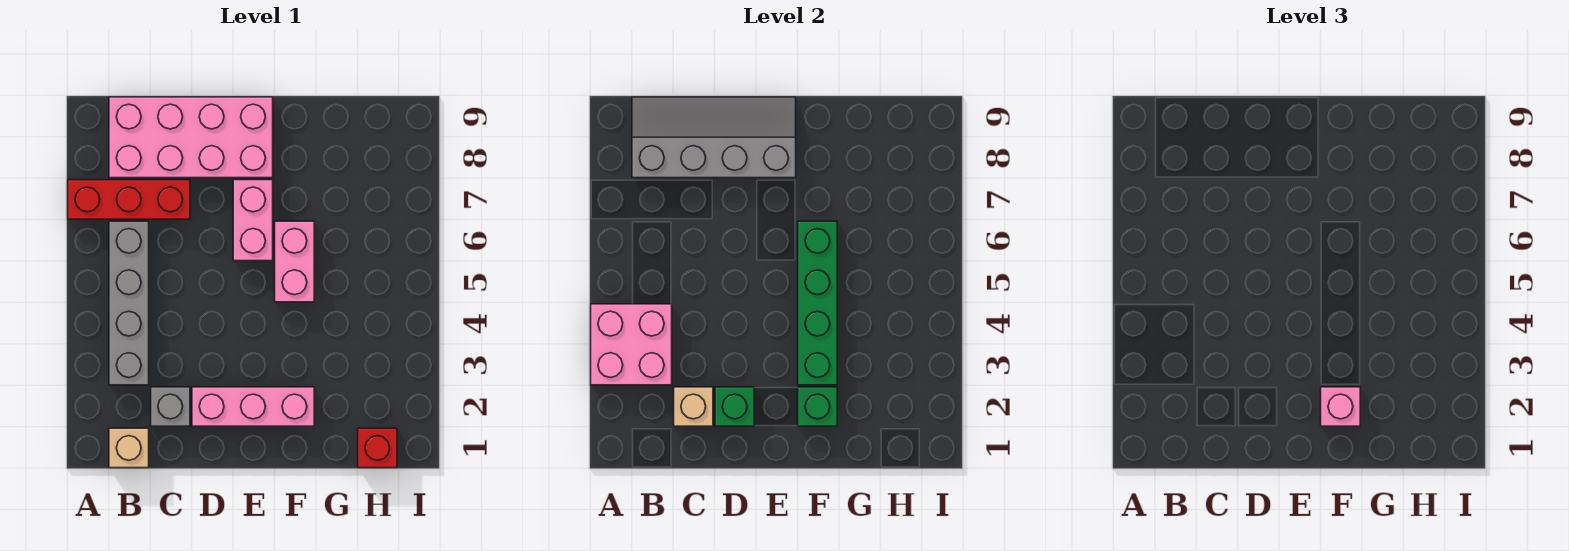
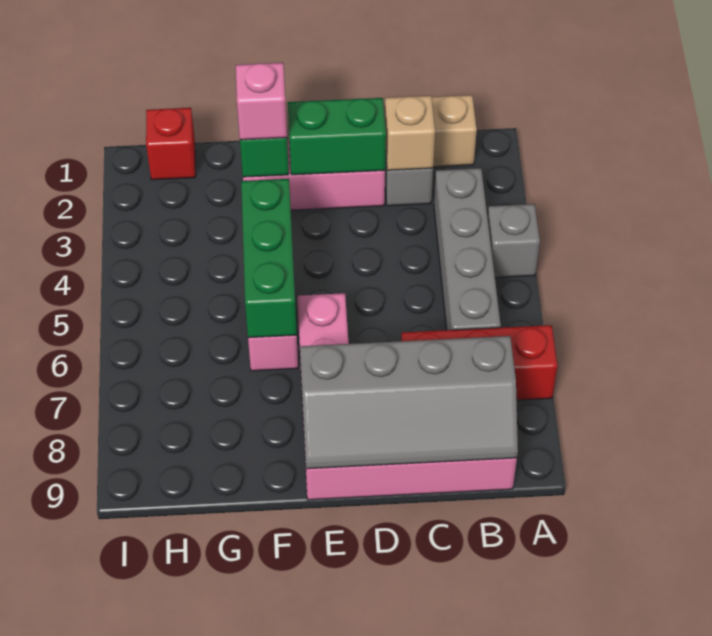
pink 2x2 brick [591,304,672,385] -> none
none -> grey 1x1 brick [487,204,540,277]
green 1x1 brick [715,387,754,426] -> green 1x2 brick [288,98,386,175]
green 1x4 brick [798,221,837,385] -> green 1x3 brick [241,179,297,338]

